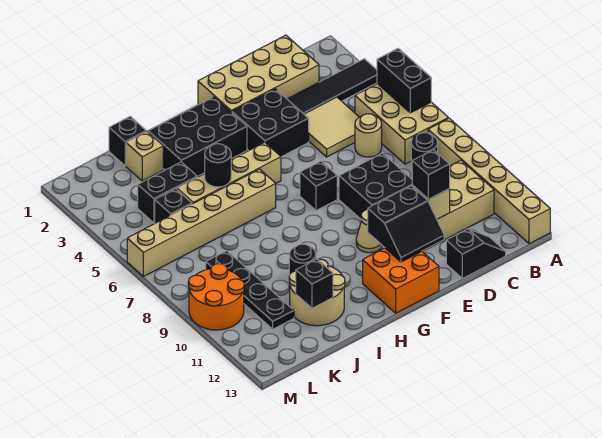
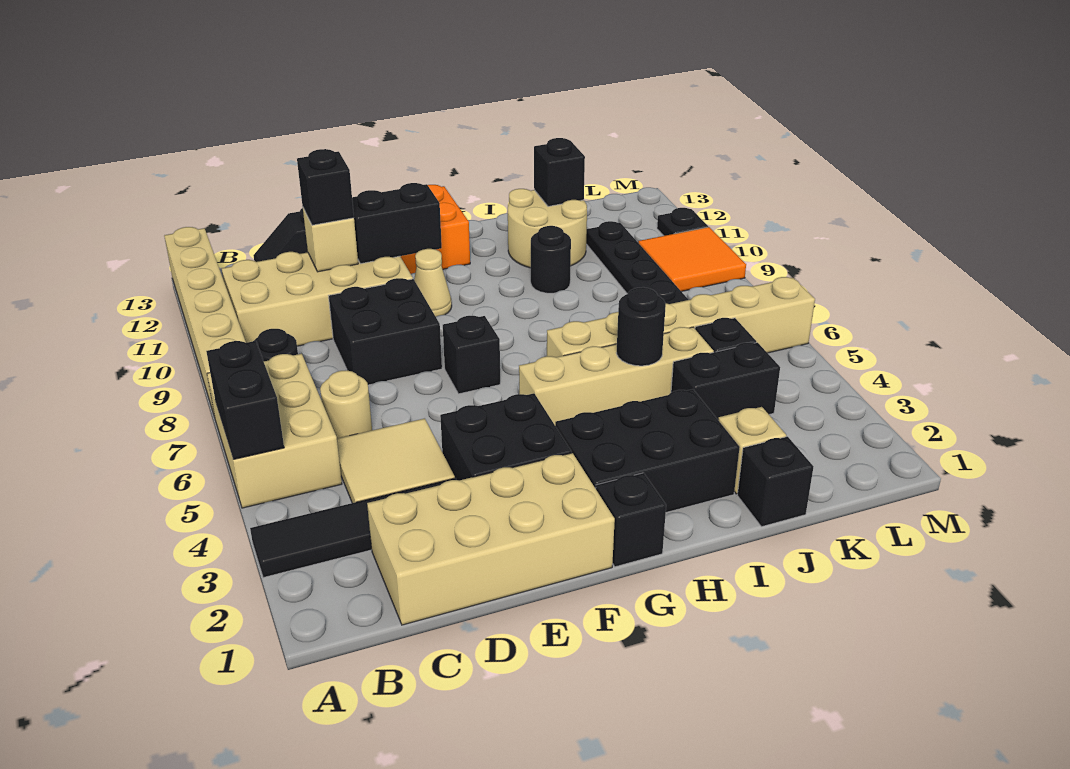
none -> black 1x1 brick [596,473,666,567]
orange 2x2 round brick [188,264,244,330] -> orange 2x2 tile [638,227,746,292]
none -> black 1x1 plate [657,208,708,236]

